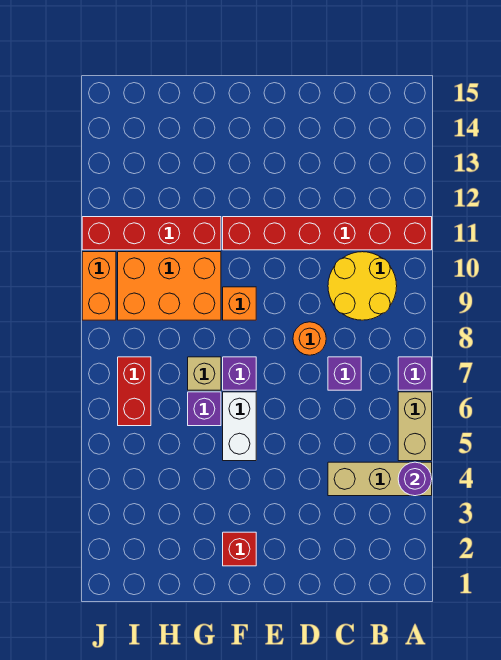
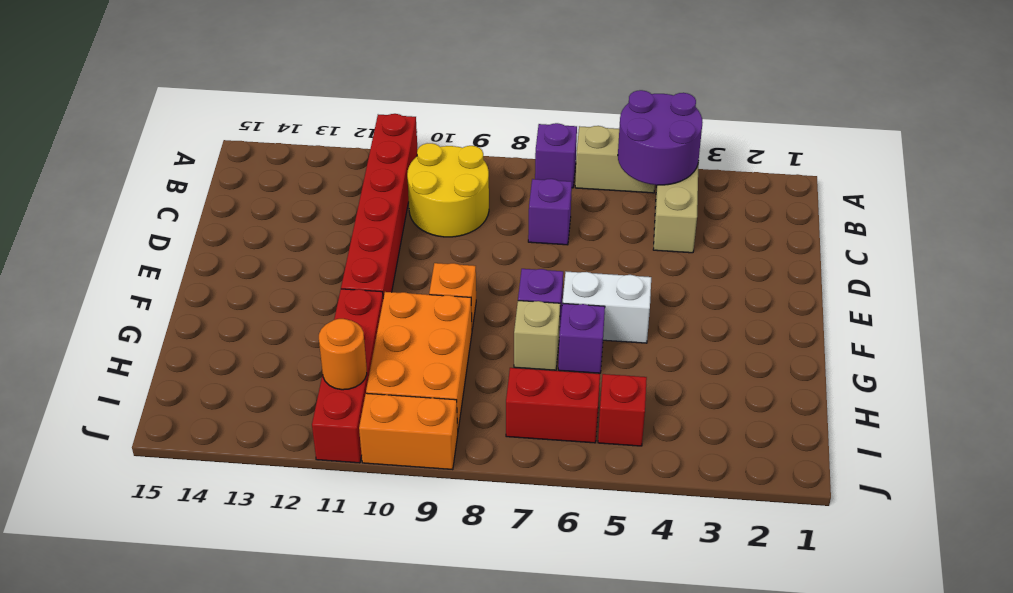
purple 1x1 round brick [398,462,432,496] -> purple 2x2 round brick [618,90,703,185]
orange 1x1 round brick [293,322,326,355] -> orange 1x1 round brick moved to [319,319,367,390]
red 1x1 brick [223,532,256,566] -> red 1x1 brick moved to [598,374,647,446]

